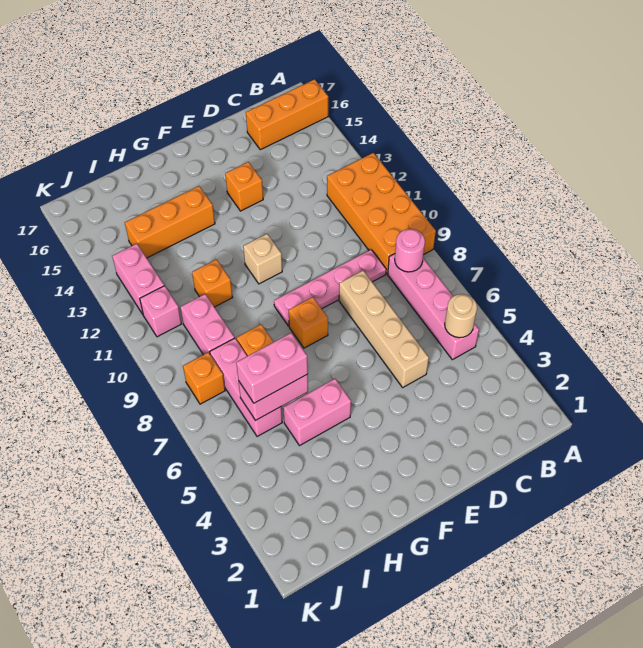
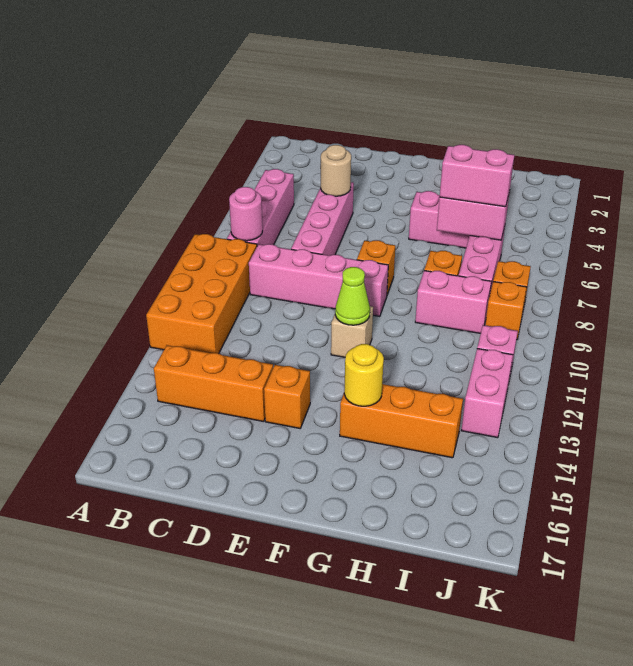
orange 1x3 brick [246,79,328,150] -> orange 1x3 brick moved to [154,345,273,422]
tan 1x1 round brick [445,294,477,338] -> tan 1x1 round brick moved to [321,145,351,196]
pink 1x4 plate [274,250,386,326] -> pink 1x4 brick [249,244,388,317]
tan 1x4 brick [339,271,429,387] -> pink 1x4 brick [291,182,354,256]
none -> lime 1x1 cone [335,267,370,325]
none -> yellow 1x1 round brick [344,344,384,406]
orange 1x1 brick [192,259,233,307] -> orange 1x1 brick moved to [485,282,527,339]
pink 1x2 brick [180,294,234,355] -> pink 1x2 brick turned to [415,271,491,333]

